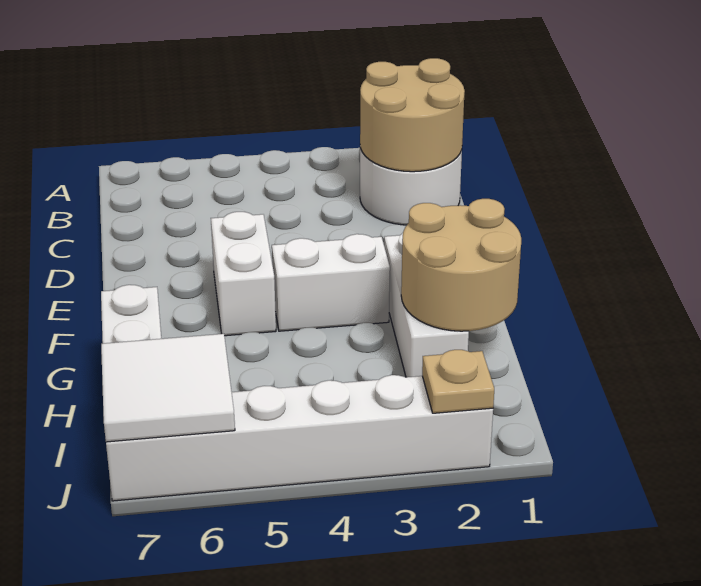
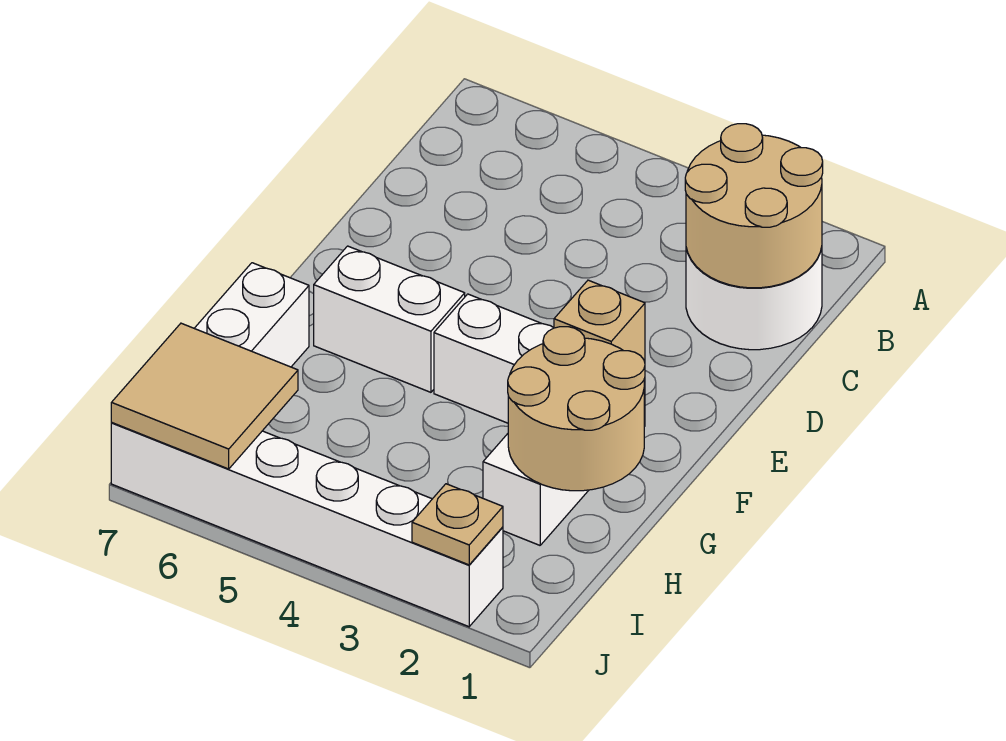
white 1x2 brick [211,212,276,336] -> white 1x2 brick turned to [314,246,465,392]
none -> tan 1x1 brick [554,280,645,362]
white 2x2 tile [101,334,235,442] -> tan 2x2 tile [111,323,298,469]

